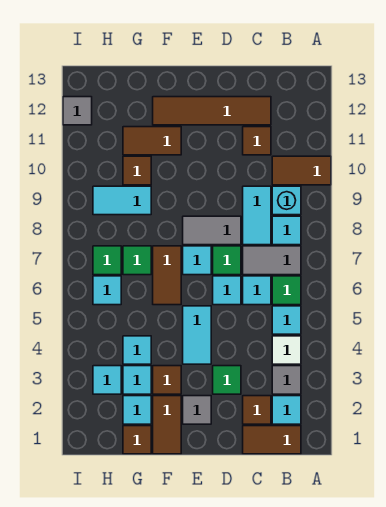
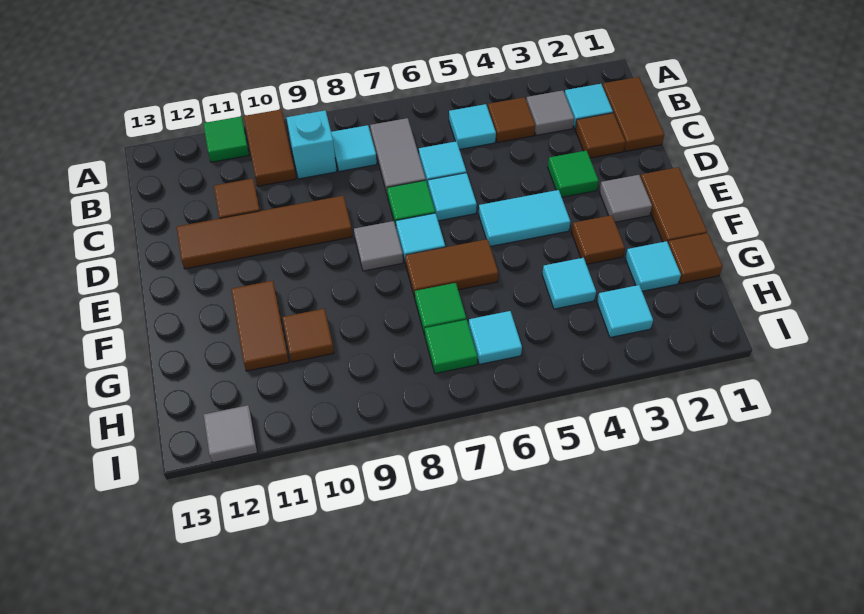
white 1x1 tile [272,336,301,364] -> brown 1x1 tile [488,97,535,142]
green 1x1 tile [272,276,301,305] -> green 1x1 tile moved to [203,117,249,162]
cyan 1x2 tile [243,186,271,245] -> none
brown 1x4 tile [153,97,271,125] -> brown 1x4 tile turned to [177,196,352,269]
grey 1x2 tile [183,216,241,245] -> grey 1x1 tile [354,221,403,271]
brown 1x2 tile [153,396,181,454] -> brown 1x2 tile turned to [640,167,707,243]
cyan 1x1 tile [123,366,151,394] -> none
cyan 1x2 tile [93,186,151,215] -> none

